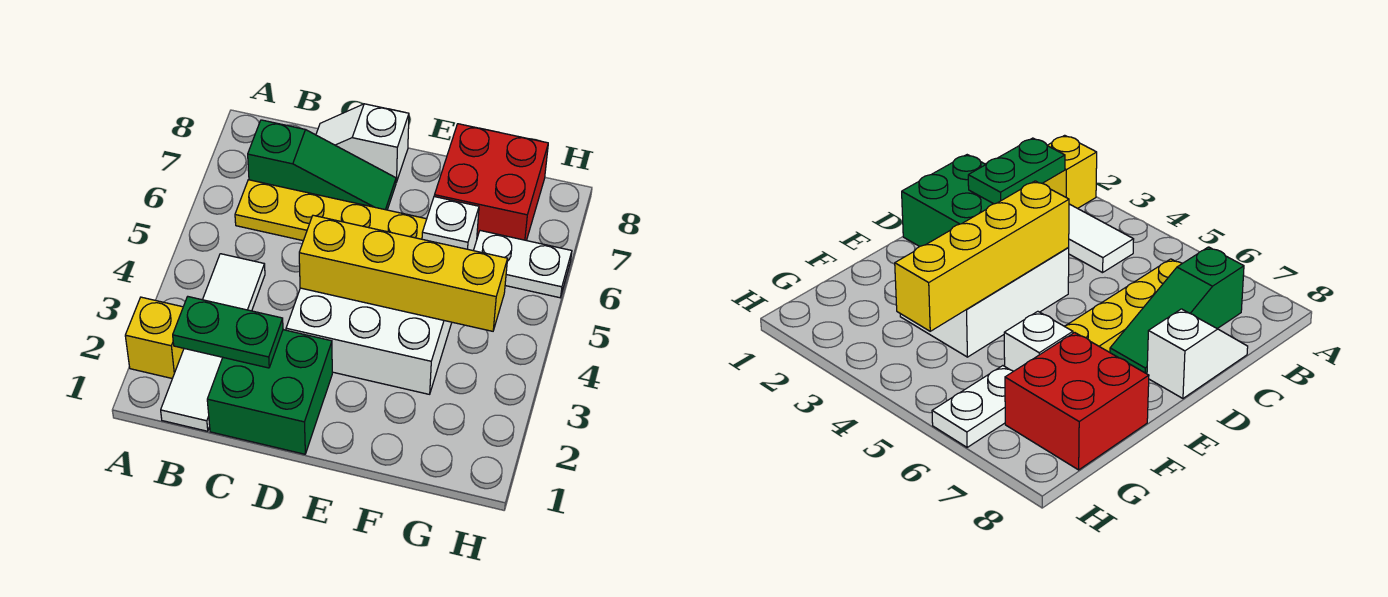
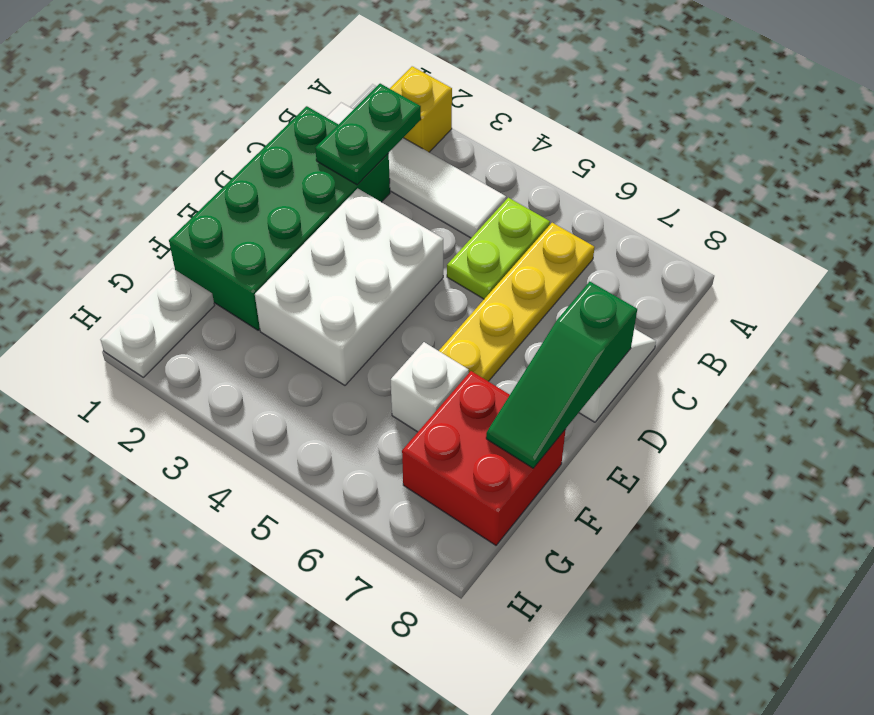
none -> lime 1x2 plate [447,198,550,299]
green 1x3 slope [248,120,396,210] -> green 1x3 slope moved to [486,282,637,468]
green 2x2 brick [207,330,332,454] -> green 2x4 brick [169,106,390,330]
yellow 1x4 brick [299,215,508,331] -> none
white 1x2 plate [474,231,572,298] -> white 1x2 plate moved to [101,268,214,377]

